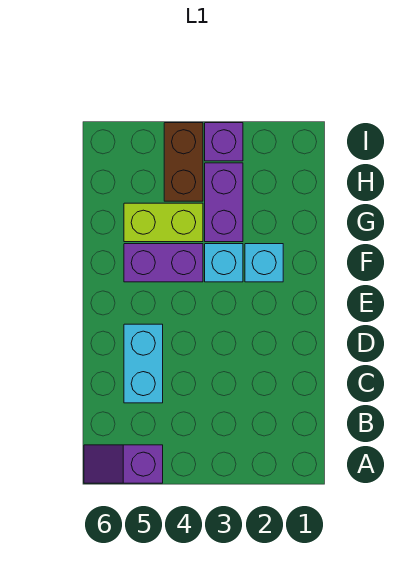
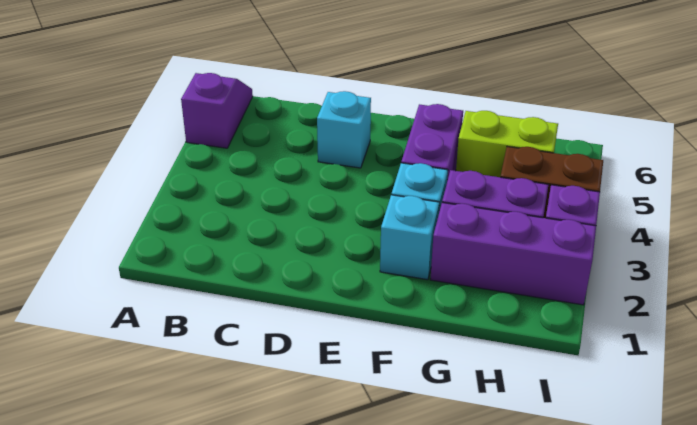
cyan 1x2 brick [124,324,163,403] -> cyan 1x1 brick [317,91,371,168]
none -> purple 1x3 brick [430,203,596,305]
lime 1x2 brick [124,203,203,242] -> lime 1x2 brick turned to [456,111,558,177]

